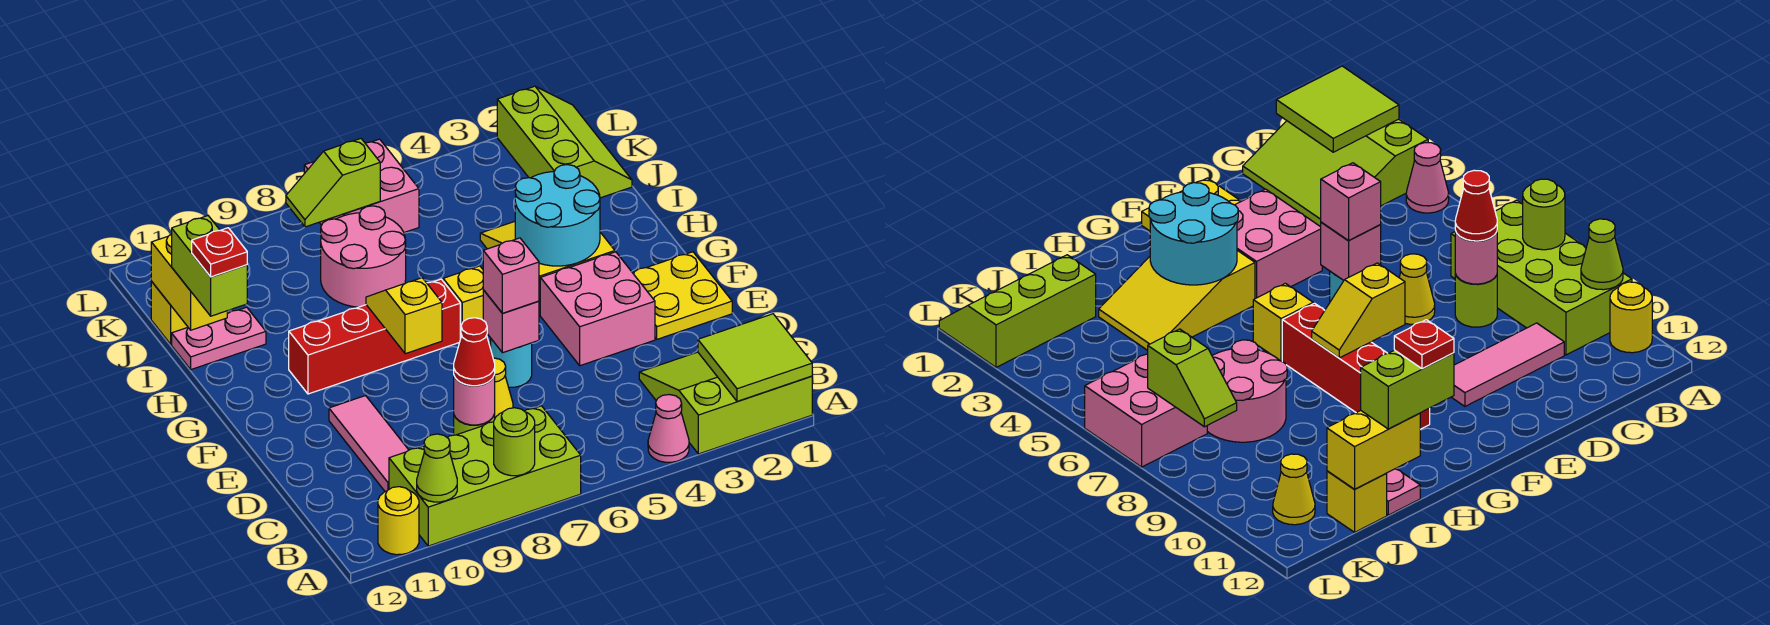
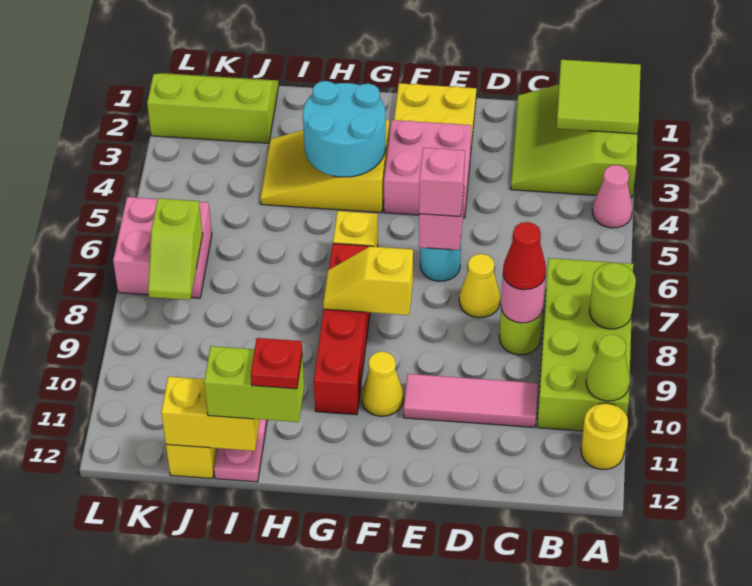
pink 2x2 round brick [321,206,406,307] -> none
yellow 1x1 cone [1273,454,1315,525] -> yellow 1x1 cone moved to [361,351,403,416]

